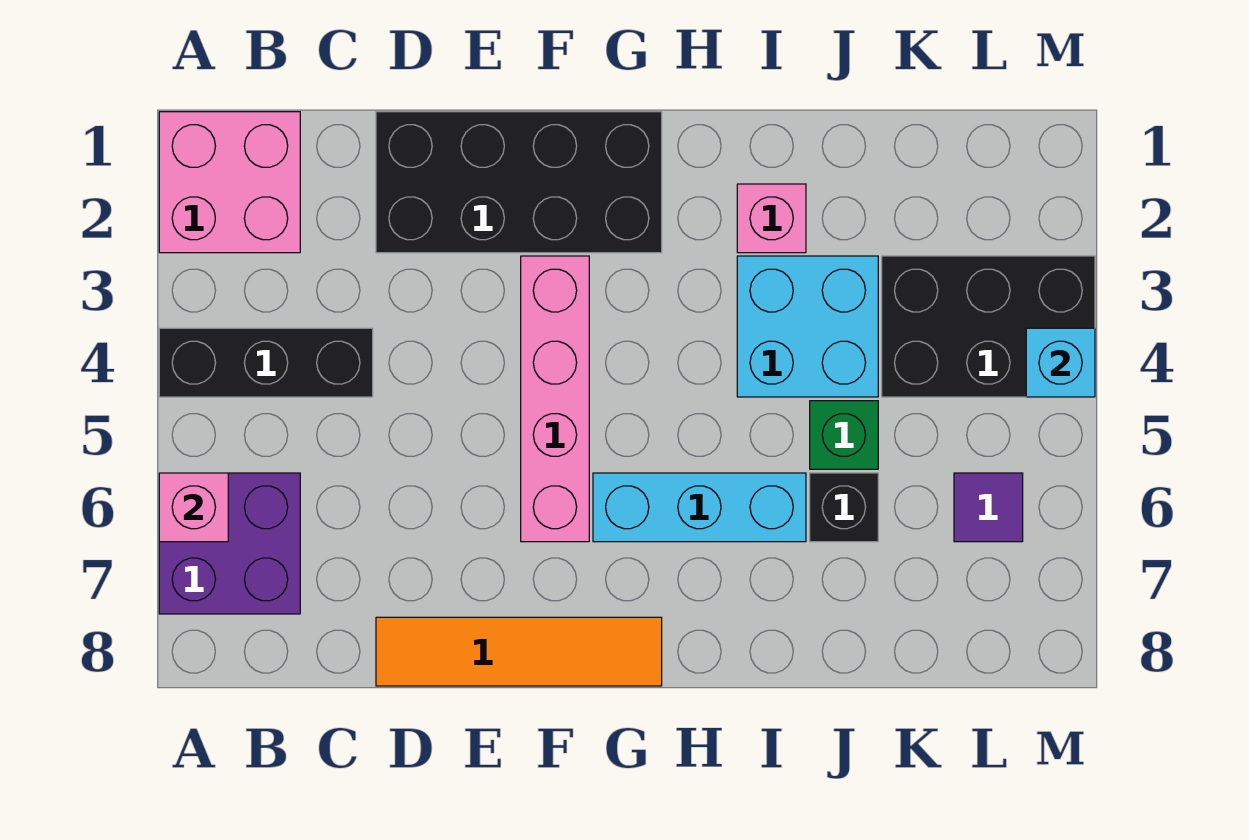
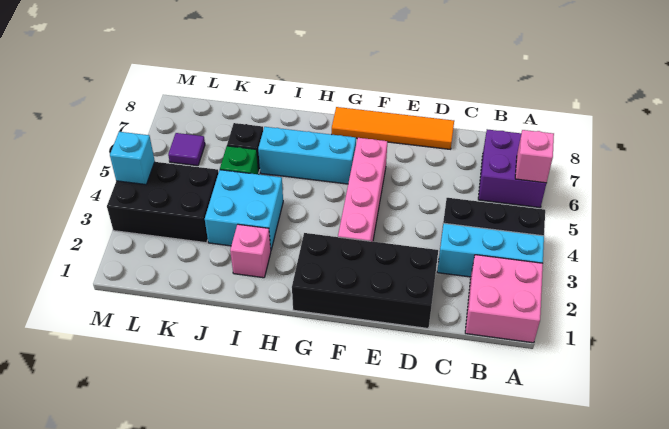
none -> cyan 1x3 brick [437,223,544,277]

